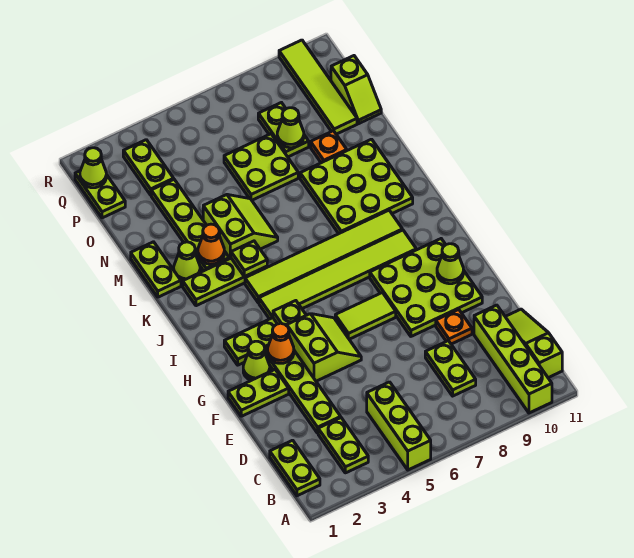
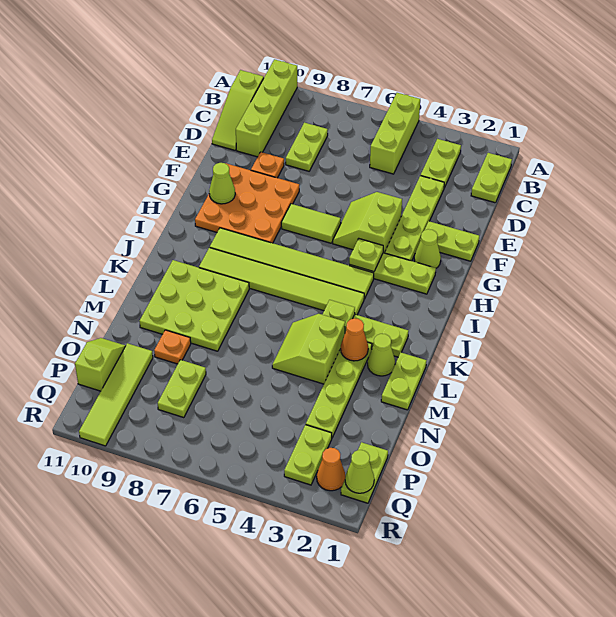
lime 3x3 plate [370,239,482,336] -> orange 3x3 plate [195,163,299,243]
orange 1x1 cone [267,323,294,363] -> orange 1x1 cone moved to [317,448,345,491]
lime 2x2 plate [224,134,298,200] -> none
lime 1x1 cone [277,108,304,148] -> none

